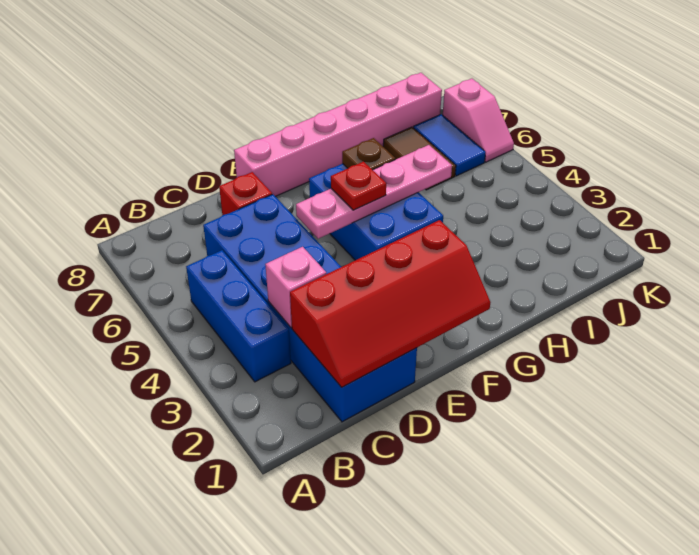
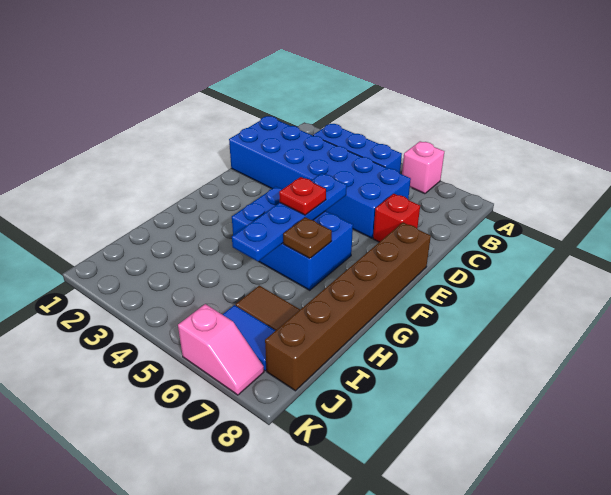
red 2x4 slope [290,220,490,387] -> none
pink 1x1 brick [265,247,326,327] -> pink 1x1 brick moved to [402,141,444,194]
pink 1x4 plate [296,145,452,239] -> blue 1x4 plate [232,173,347,262]
pink 1x6 brick [234,73,442,196] -> brown 1x6 brick [265,223,431,391]
pink 1x2 slope [443,79,514,162] -> pink 1x2 slope turned to [178,304,264,395]

